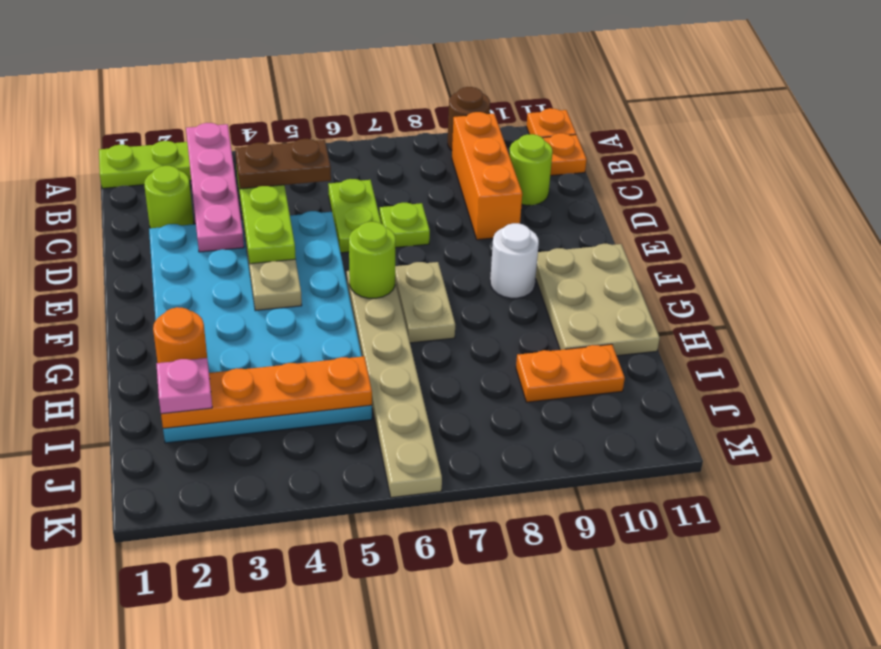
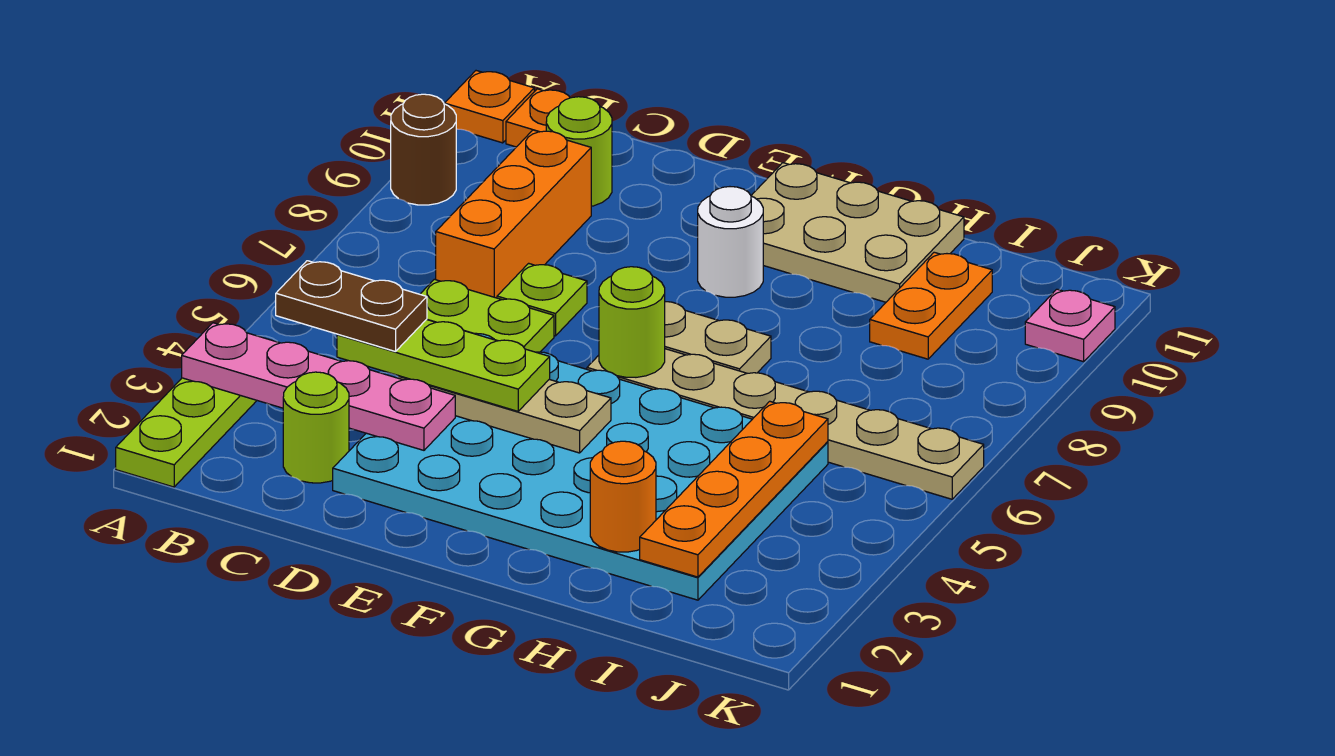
orange 1x3 brick [452,112,522,240] -> orange 1x3 brick turned to [436,130,591,298]
brown 1x2 plate [235,139,331,189] -> brown 1x2 plate turned to [276,261,427,352]
pink 1x1 plate [157,358,212,414] -> pink 1x1 plate moved to [1025,289,1115,362]

